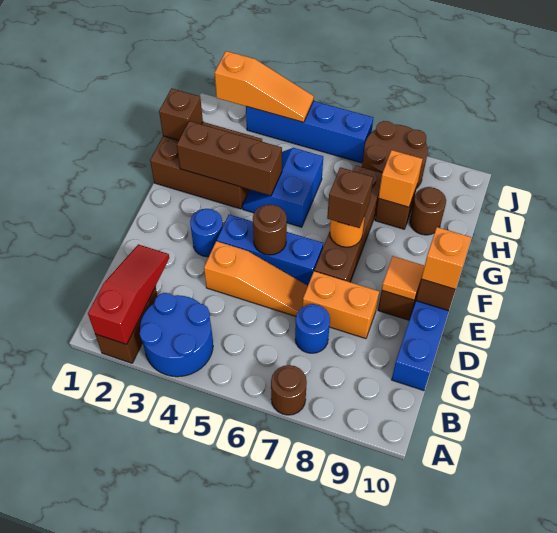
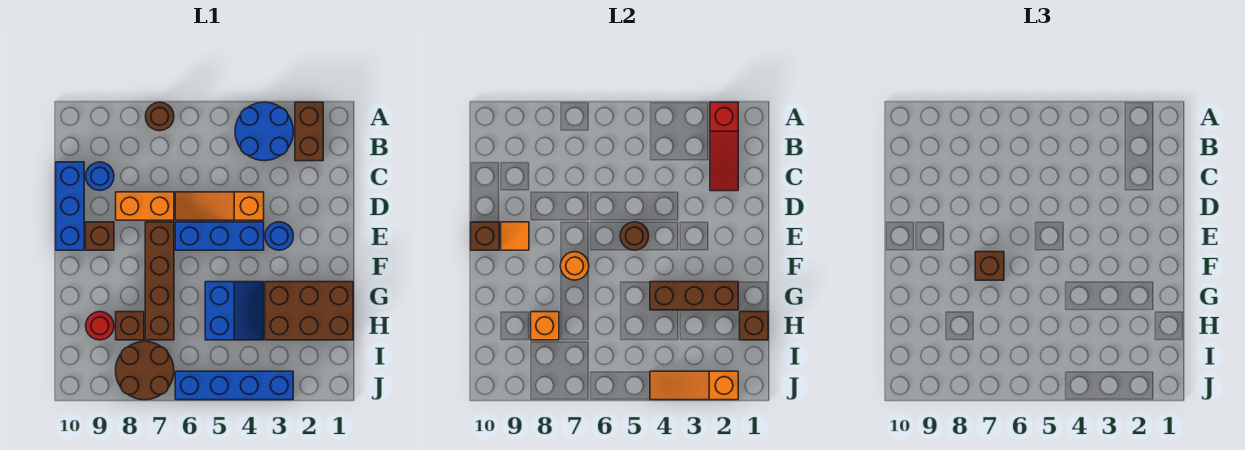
blue 1x1 round brick [295,304,330,353] -> blue 1x1 round brick moved to [86,162,114,190]
orange 1x1 brick [421,227,472,289] -> none
brown 1x1 round brick [410,187,446,235] -> red 1x1 round brick [86,312,114,340]

